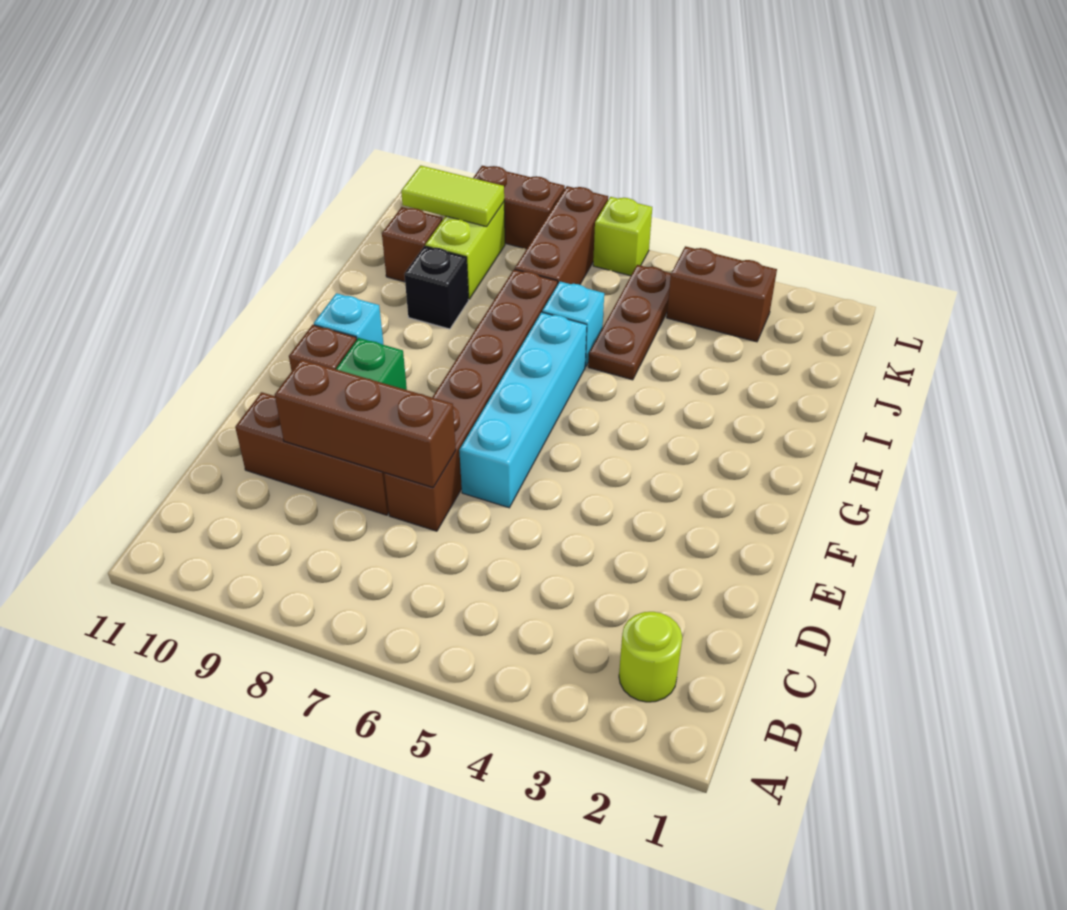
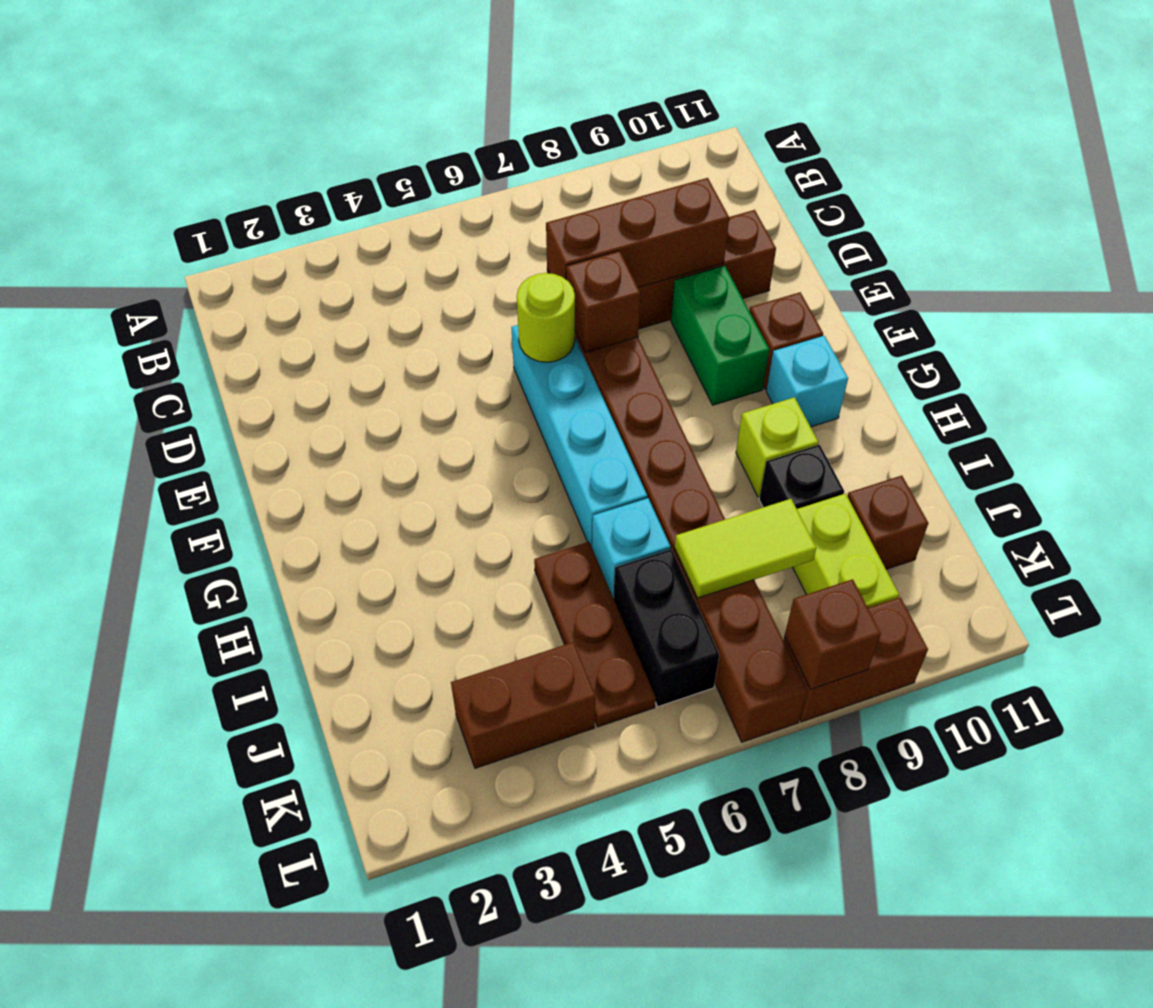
lime 1x1 round brick [619,612,682,702] -> lime 1x1 round brick moved to [517,273,575,362]
none -> brown 1x1 brick [566,251,640,352]
none -> black 1x2 brick [614,549,719,707]
lime 1x2 tile [401,165,504,227] -> lime 1x2 tile moved to [675,499,816,598]
lime 1x1 brick [593,197,652,276] -> lime 1x1 brick moved to [736,397,818,497]
none -> brown 1x1 brick [785,579,881,689]

